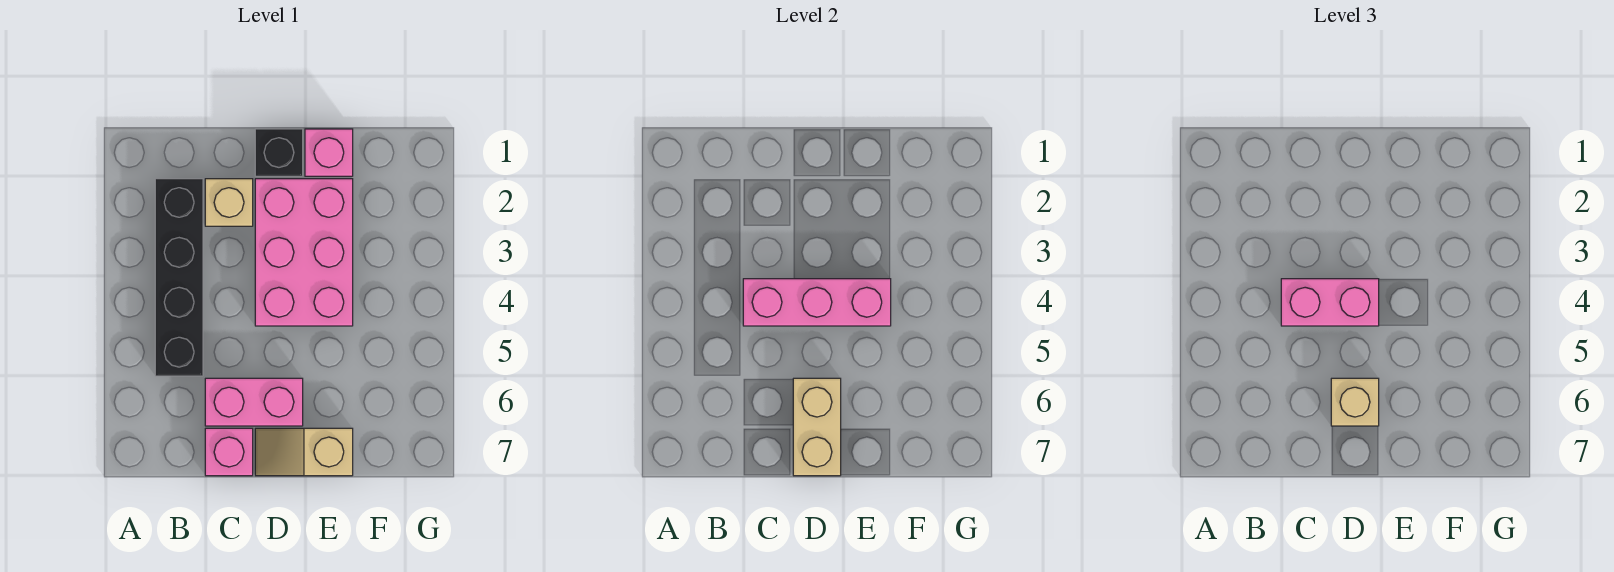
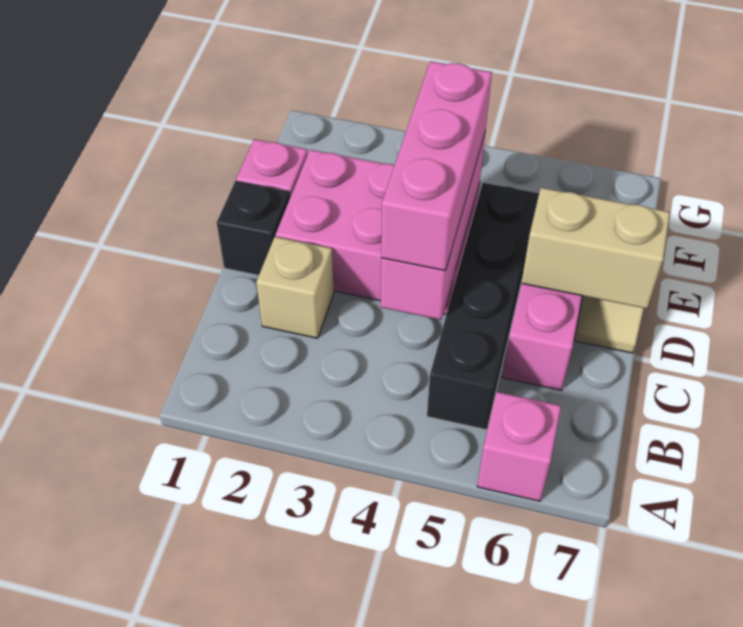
black 1x4 brick [155,179,203,376] -> black 1x4 brick turned to [427,183,539,430]
pink 1x2 brick [1281,279,1379,326] -> pink 1x3 brick [381,61,492,271]
pink 1x1 brick [205,428,253,476] -> pink 1x1 brick moved to [477,392,561,501]
tan 1x1 brick [1331,378,1379,426] -> none

